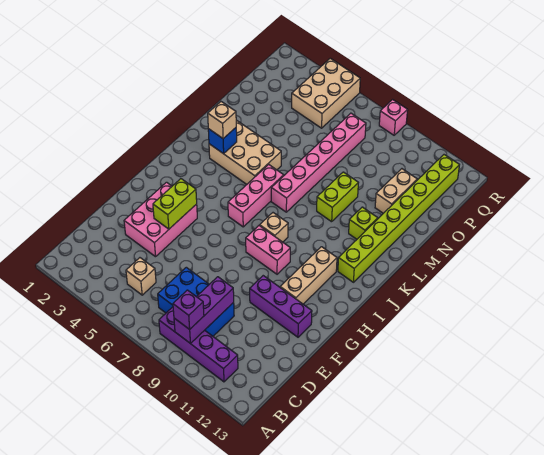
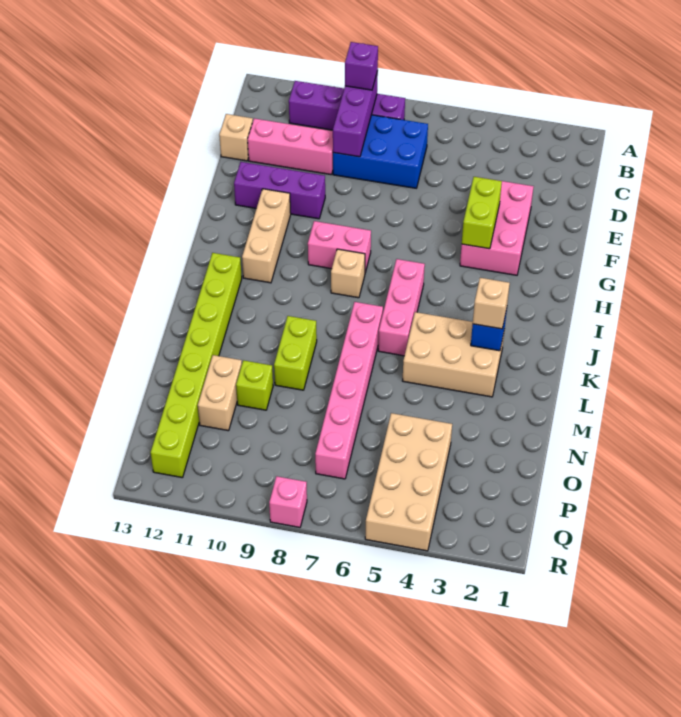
tan 1x1 brick [126,258,156,295] -> tan 1x1 brick moved to [219,114,253,161]
none -> pink 1x3 brick [248,118,333,175]
lime 1x1 brick [349,207,378,239] -> lime 1x1 brick moved to [236,360,273,410]
tan 2x3 brick [292,58,360,128] -> tan 2x4 brick [365,413,452,551]

